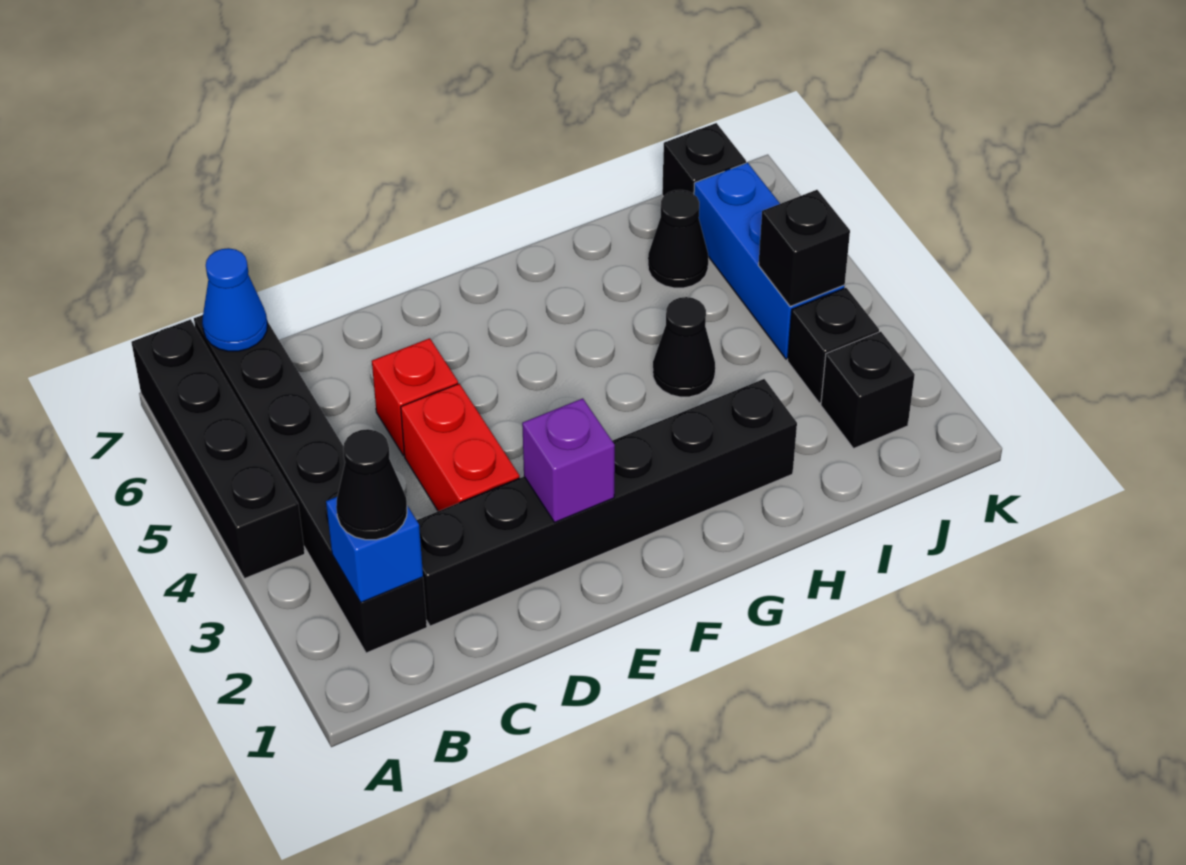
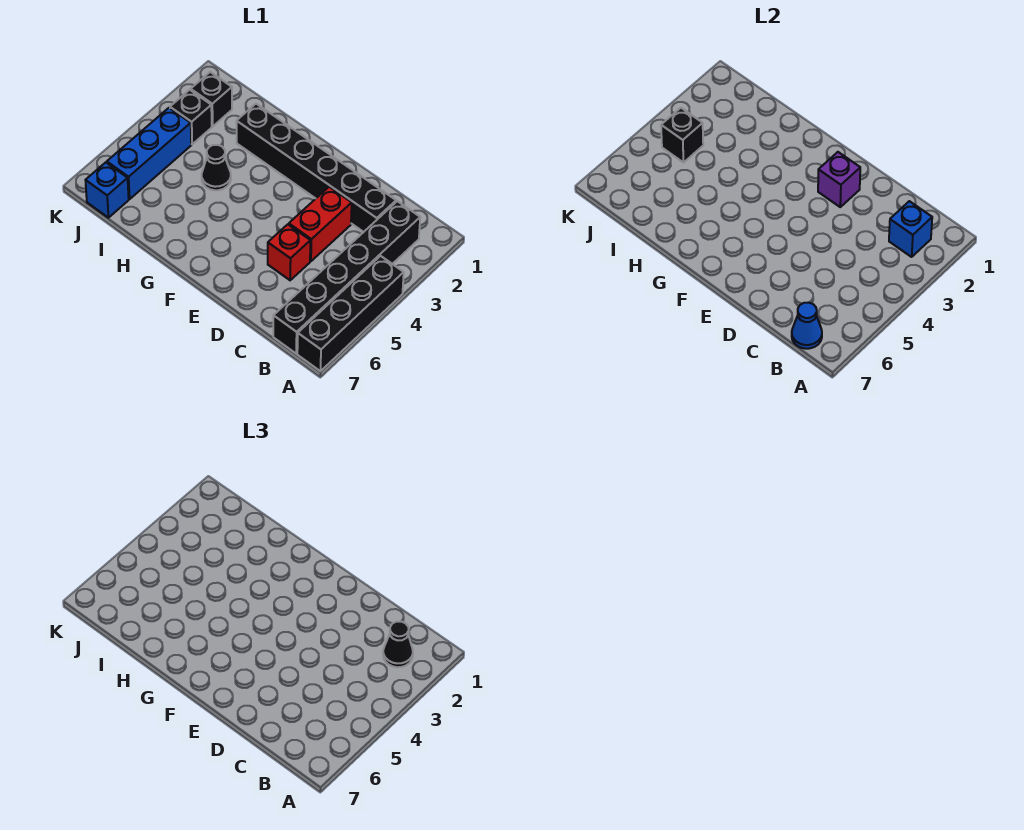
black 1x1 cone [648,190,708,288] -> none
black 1x1 brick [662,123,746,196] -> blue 1x1 brick [85,162,129,218]

